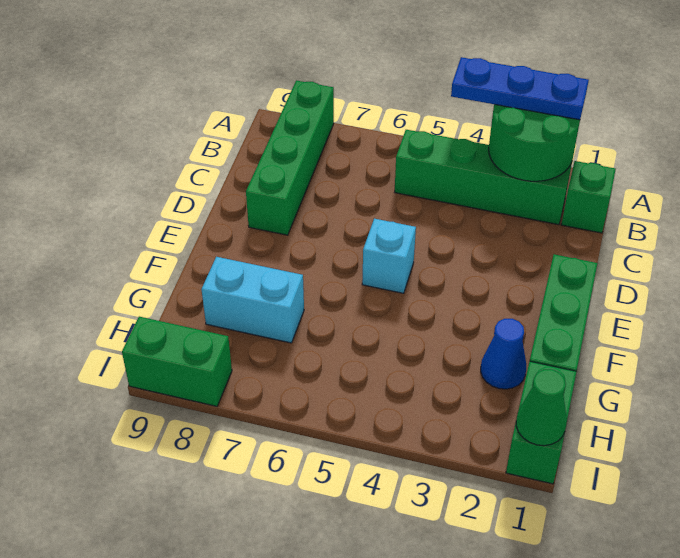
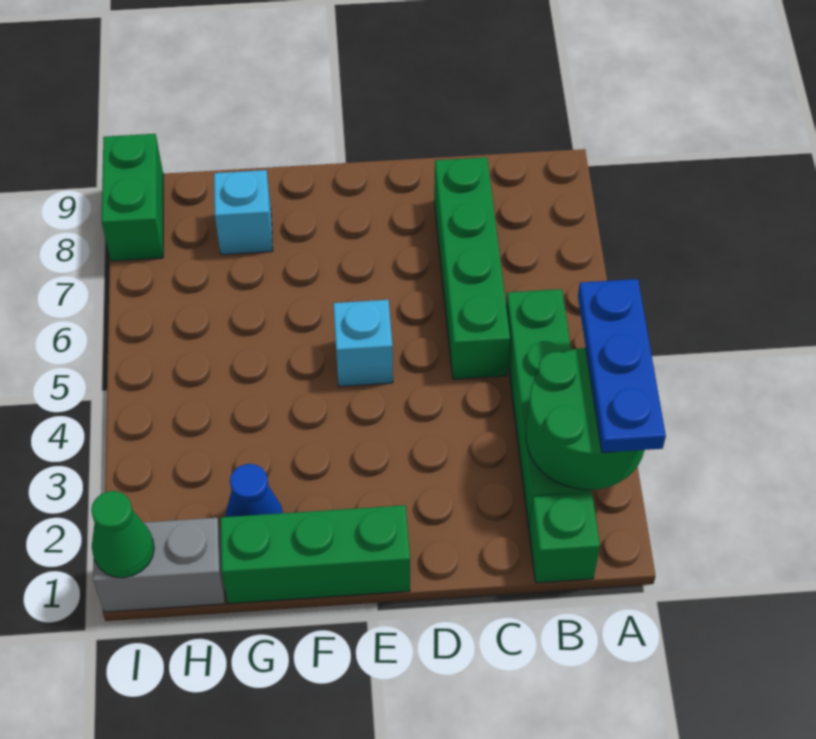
green 1x4 brick [246,81,334,235] -> green 1x4 brick turned to [434,157,510,379]
cyan 1x2 brick [201,257,304,343] -> cyan 1x1 brick [214,170,273,255]
green 1x2 brick [506,361,577,484] -> grey 1x2 brick [93,518,225,612]

